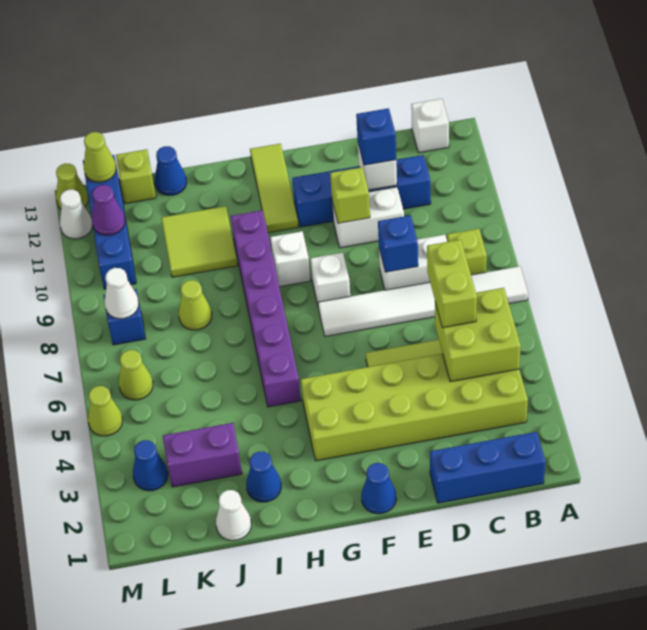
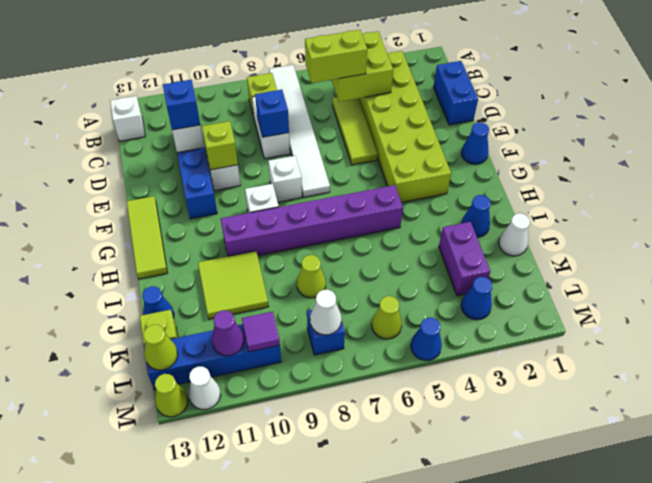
blue 1x3 brick [430,432,545,503] -> blue 1x2 brick [433,61,478,125]
lime 1x3 tile [250,144,298,233] -> lime 1x3 tile turned to [127,196,167,279]
none -> purple 1x1 tile [242,312,280,352]
lime 1x1 cone [88,386,123,436] -> blue 1x1 cone [411,318,442,361]

